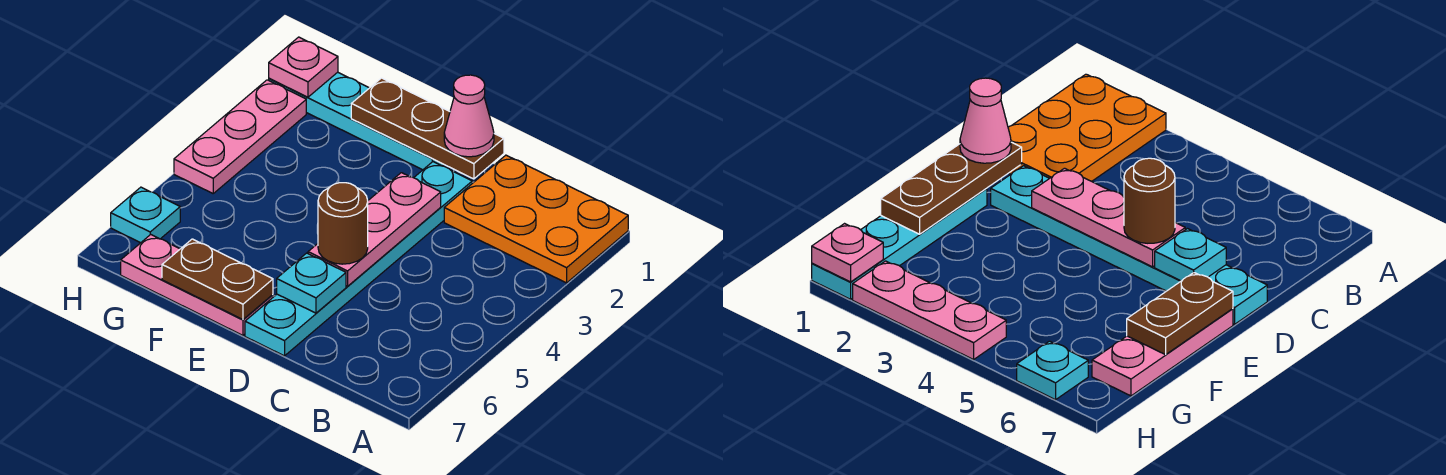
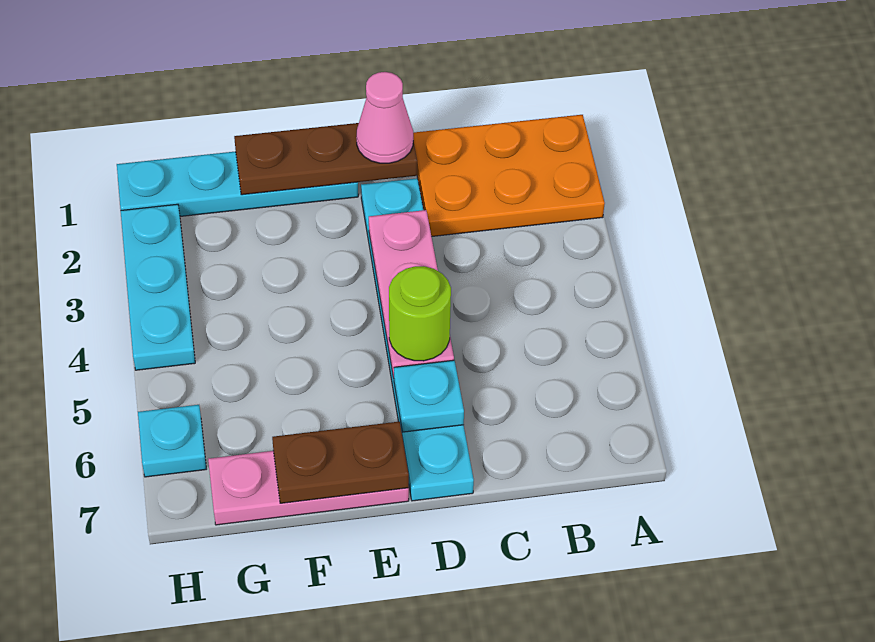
brown 1x1 round brick [318,183,368,264] -> lime 1x1 round brick [389,266,451,361]
pink 1x1 plate [269,37,338,97] -> none
pink 1x3 plate [174,80,306,193] -> cyan 1x3 plate [121,204,195,370]

